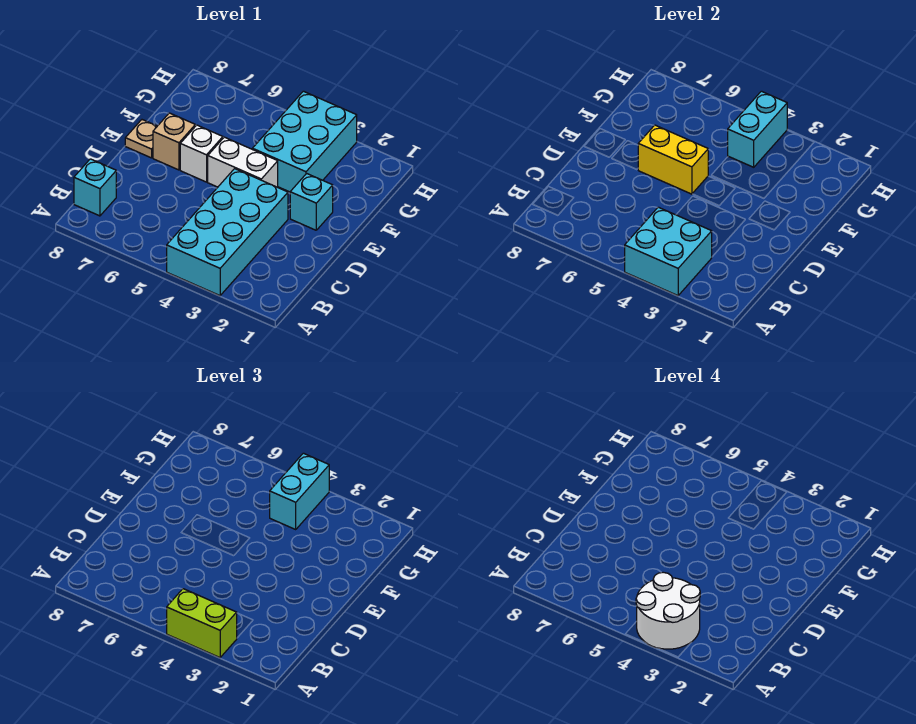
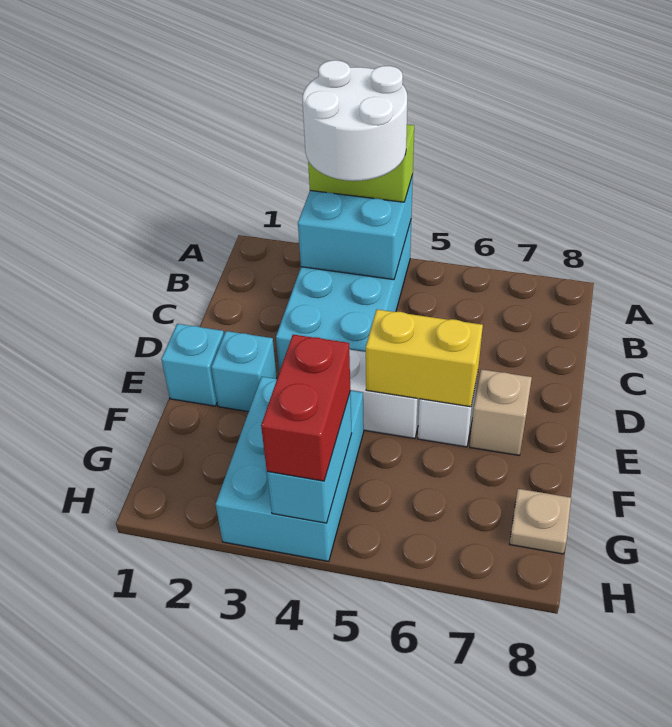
cyan 1x1 brick [74,159,116,216] -> cyan 1x1 brick moved to [161,324,224,406]
tan 1x1 plate [125,120,157,158] -> tan 1x1 plate moved to [510,489,571,554]
cyan 1x2 brick [270,453,329,529] -> red 1x2 brick [261,335,350,481]

